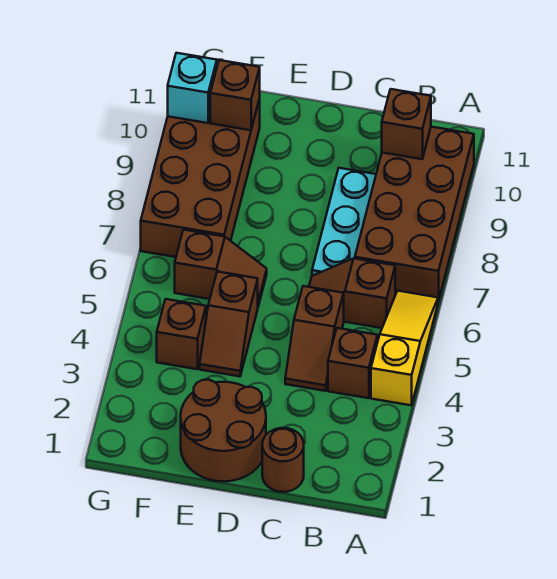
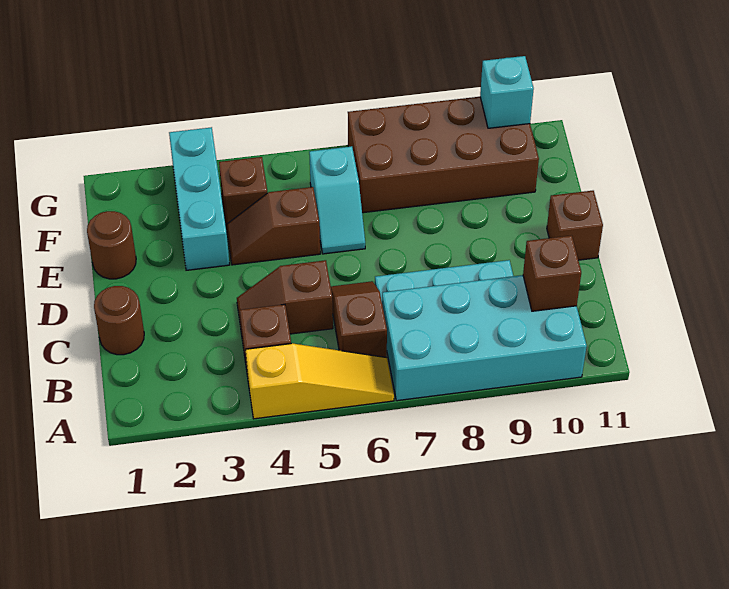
brown 2x4 brick [355,127,474,301] -> cyan 2x4 brick [382,275,587,401]
brown 2x2 round brick [181,380,266,482] -> brown 1x1 round brick [87,211,136,279]
none -> cyan 1x3 brick [169,127,229,270]
brown 1x2 slope [175,230,267,306] -> cyan 1x2 slope [309,146,365,254]
brown 1x1 brick [210,60,260,130] -> brown 1x1 brick moved to [547,191,603,260]

